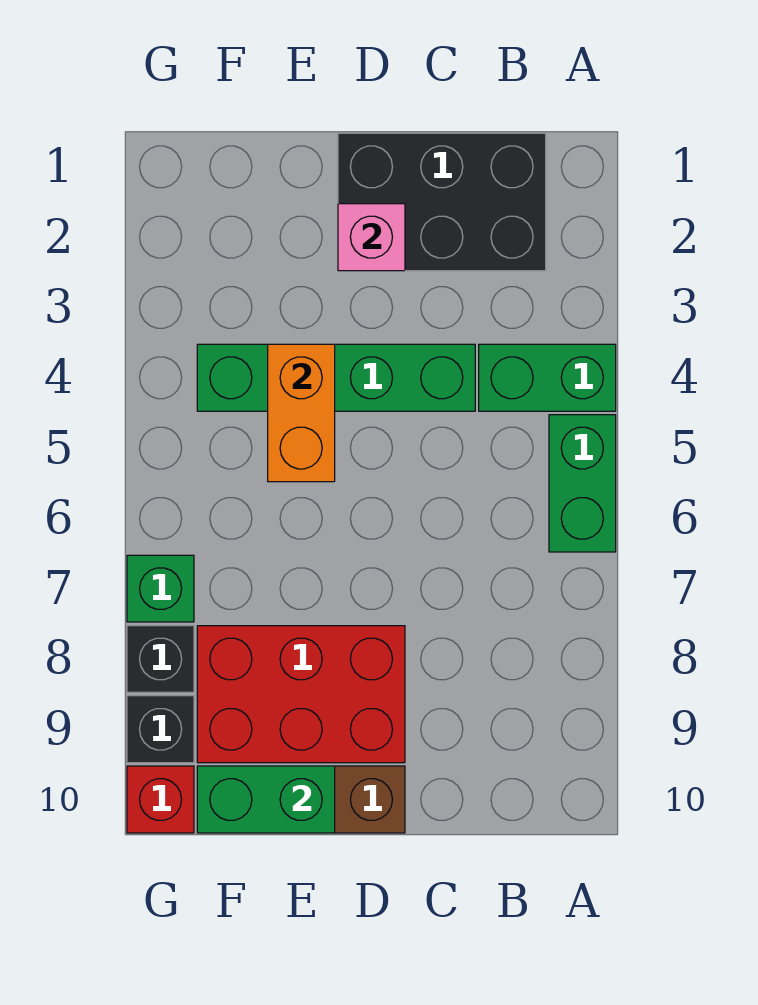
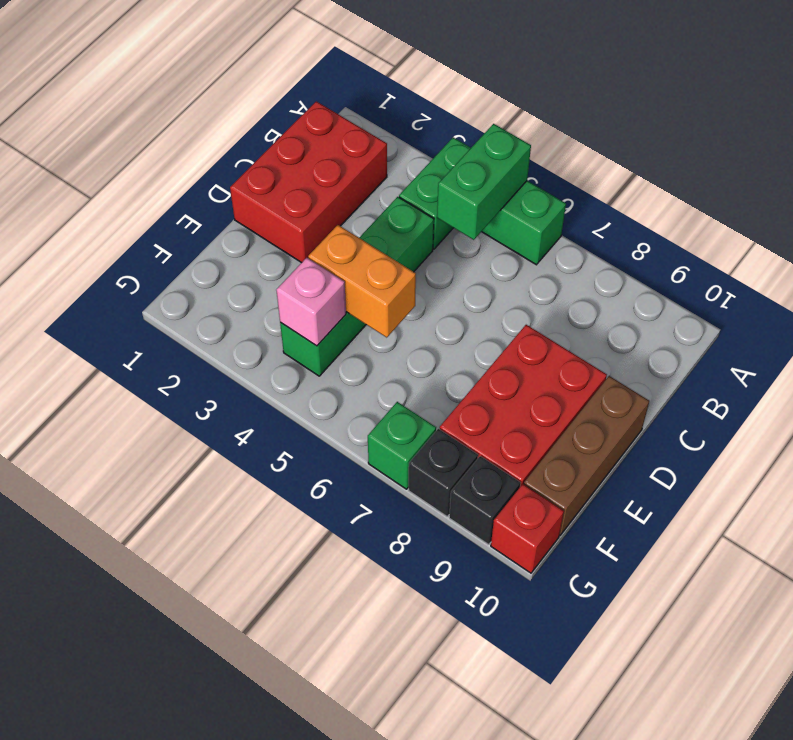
black 2x3 brick [338,133,546,271] -> red 2x3 brick [230,101,387,263]
pink 1x1 brick [338,204,405,271] -> pink 1x1 brick moved to [276,258,346,346]
green 1x2 brick [197,766,335,833] -> green 1x2 brick moved to [437,124,531,240]

